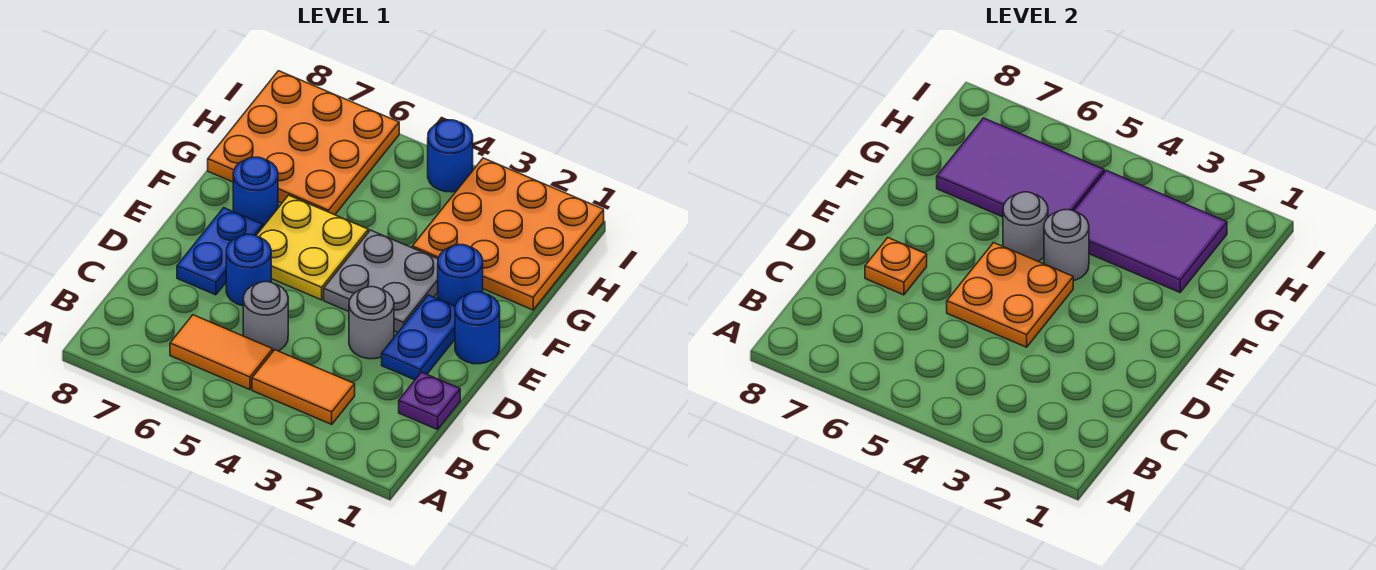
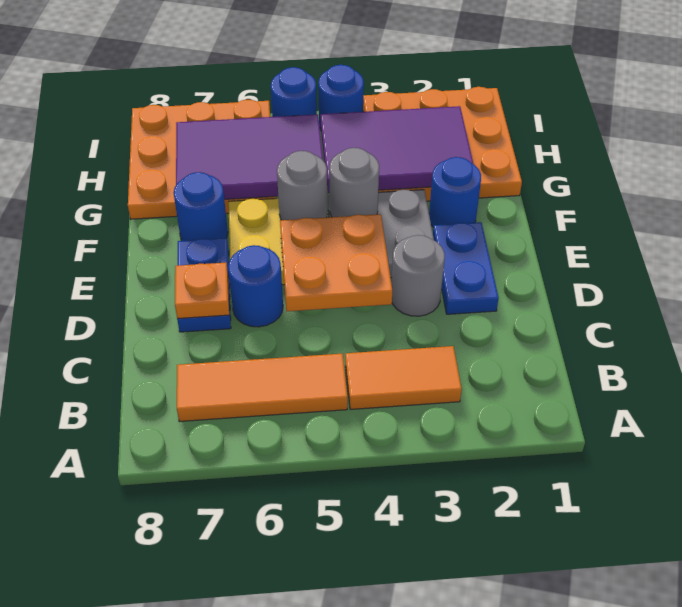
orange 1x2 tile [170,315,273,390] -> orange 1x3 tile [177,354,347,422]
purple 1x1 plate [399,372,460,430] -> none
grey 1x1 round brick [243,282,288,351] -> none
blue 1x1 round brick [455,292,500,364] -> blue 1x1 round brick moved to [271,67,317,117]

